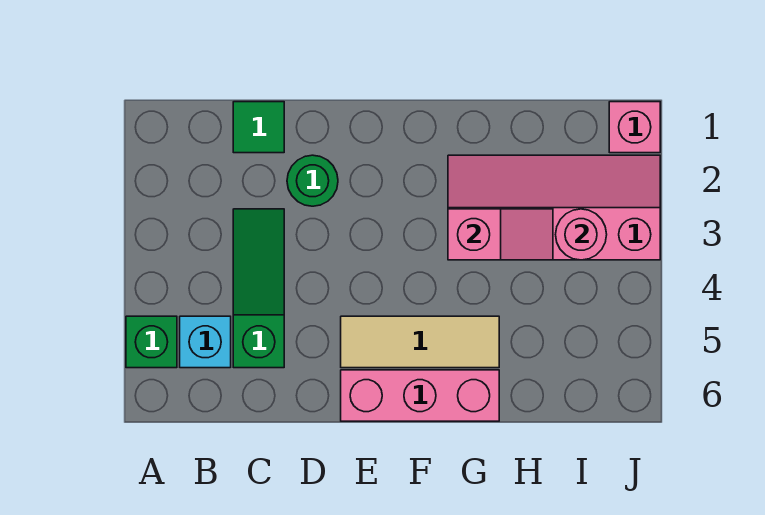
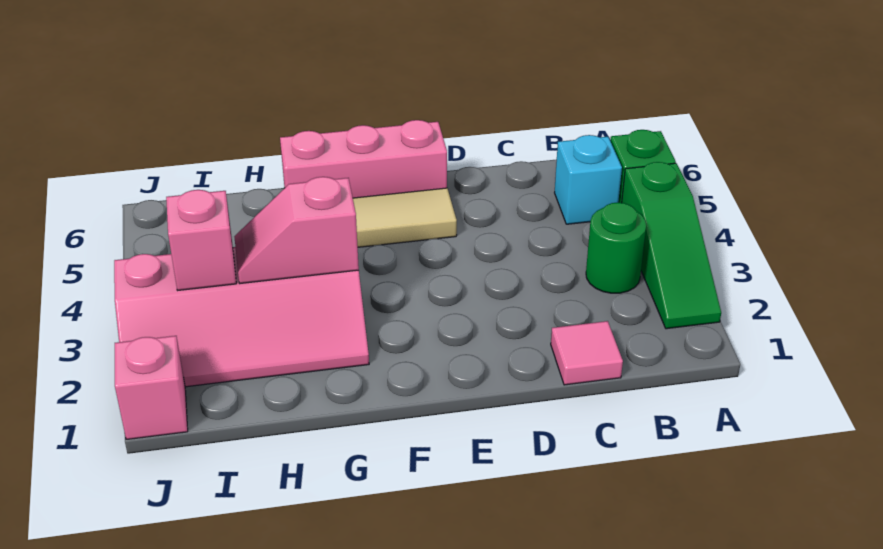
green 1x1 tile [233,102,284,153] -> pink 1x1 tile [551,321,623,385]
green 1x3 slope [233,209,284,368] -> green 1x3 slope moved to [622,162,721,329]
green 1x1 round brick [287,155,338,206] -> green 1x1 round brick moved to [586,202,646,293]
pink 1x1 round brick [556,209,607,260] -> pink 1x1 brick [166,190,236,290]

